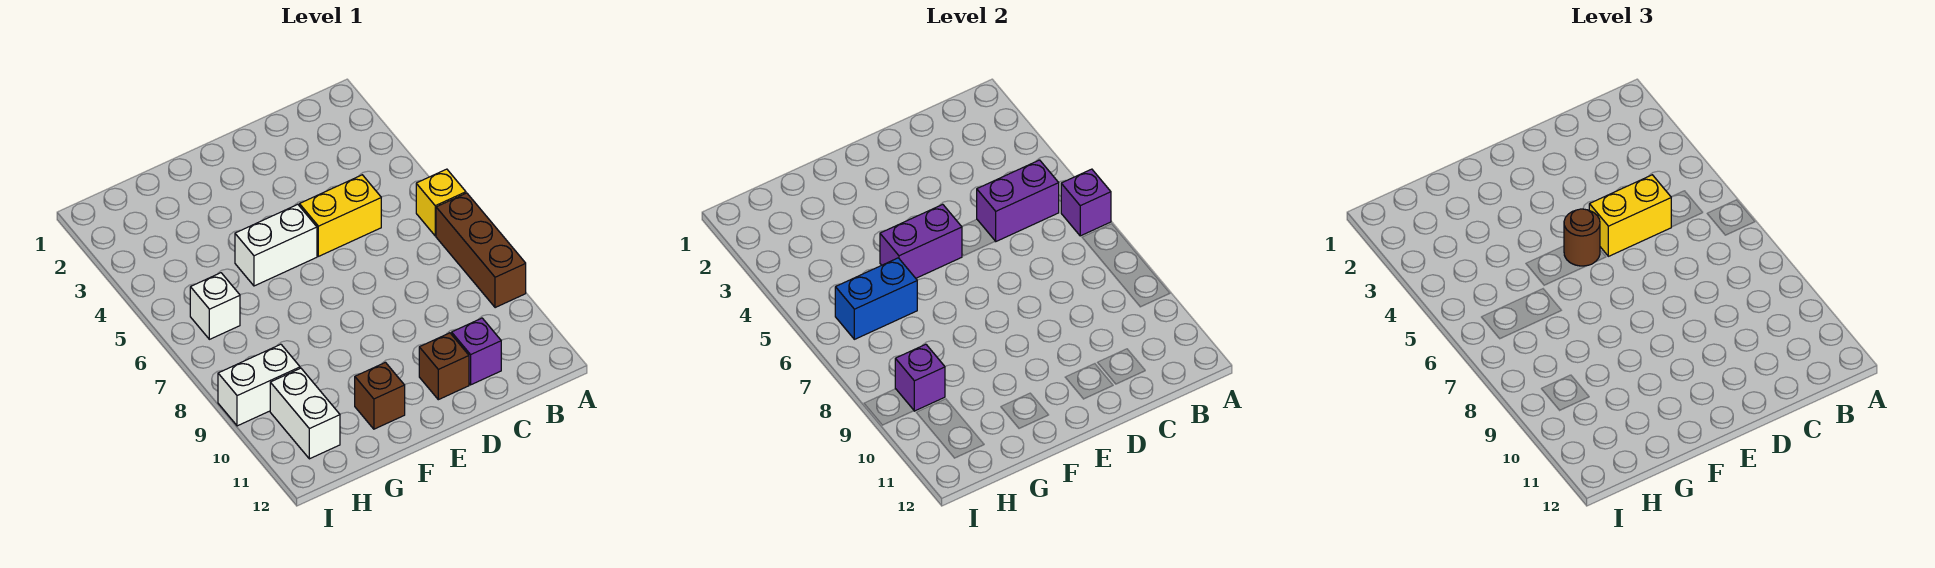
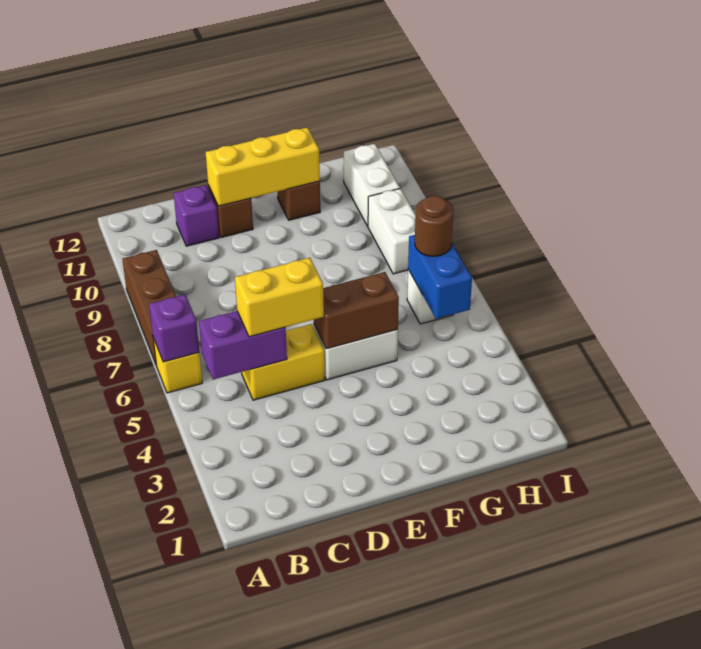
none -> yellow 1x3 brick [206,127,320,206]
purple 1x2 brick [880,204,962,278] -> brown 1x2 brick [314,272,399,349]
brown 1x1 round brick [1564,209,1600,266] -> brown 1x1 round brick moved to [415,196,453,256]
blue 1x2 brick [835,258,917,339] -> blue 1x2 brick turned to [408,235,472,319]
white 1x2 brick [218,344,300,426] -> white 1x2 brick turned to [368,189,416,274]
purple 1x1 brick [895,344,945,411] -> none

